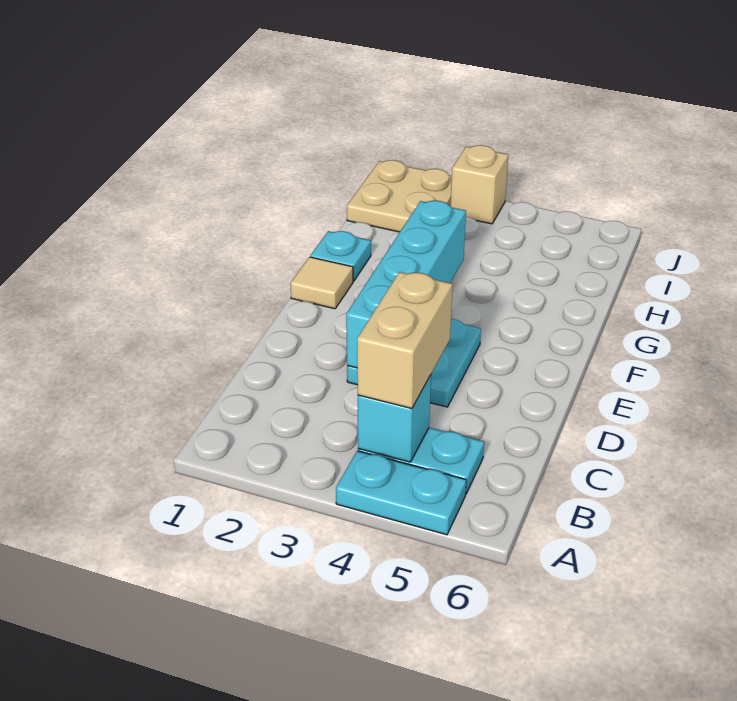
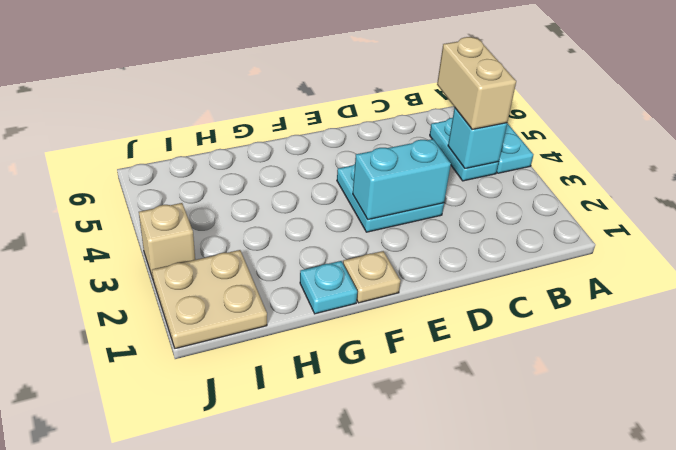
tan 1x2 brick [357,272,453,409] -> tan 1x2 brick turned to [437,37,516,129]
cyan 1x4 brick [346,201,466,368] -> cyan 1x2 brick [353,139,451,220]
tan 1x1 tile [290,257,353,309] -> tan 1x1 plate [343,251,400,303]

